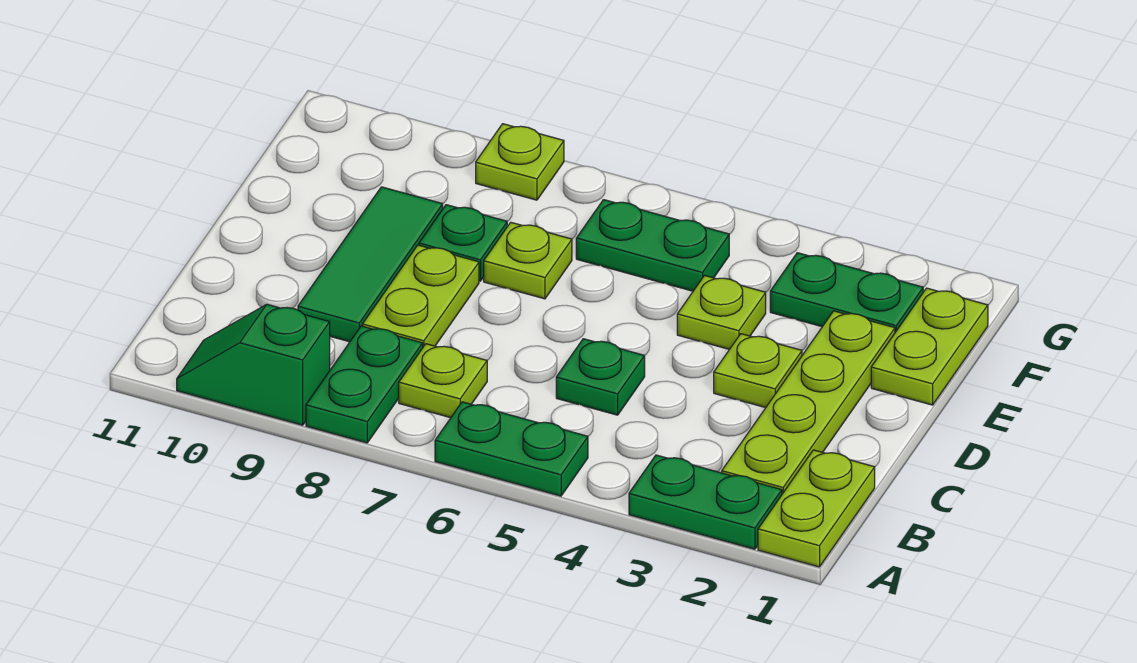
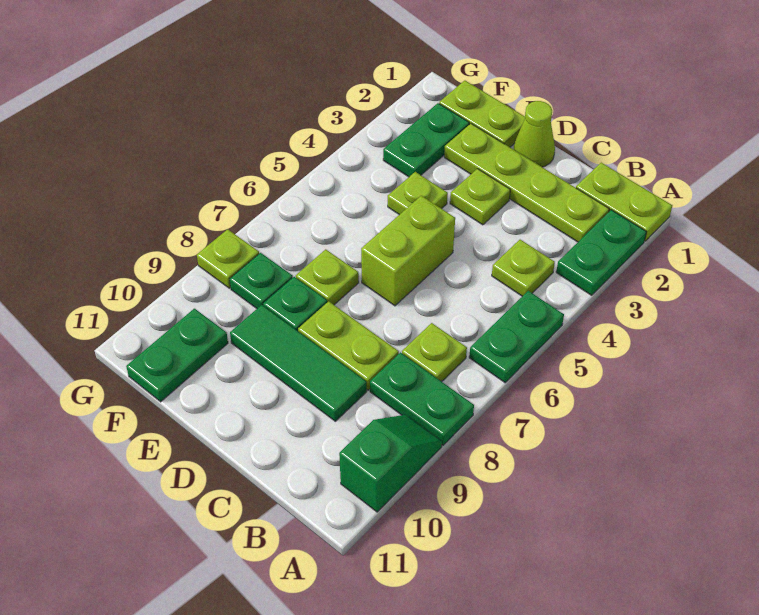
green 1x2 slope [177,304,330,425] -> green 1x2 slope turned to [339,415,442,512]
none -> lime 1x1 plate [492,240,555,296]
green 1x1 plate [556,339,645,415] -> green 1x1 plate moved to [230,253,293,308]
none -> lime 1x1 cone [514,101,555,167]
none -> lime 1x2 brick [361,196,455,306]
green 1x2 plate [576,200,729,291] -> green 1x2 plate moved to [126,309,228,402]

